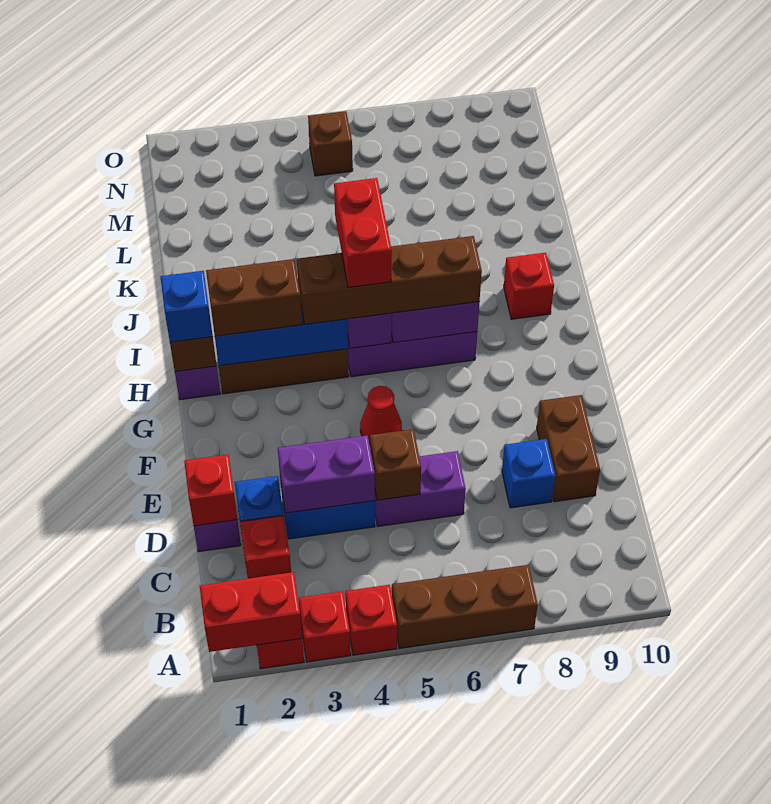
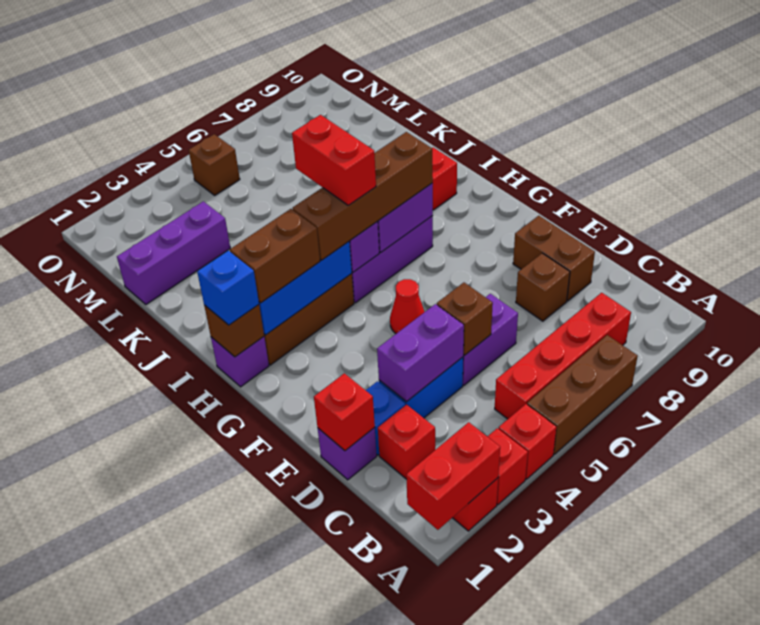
none -> red 1x4 brick [495,293,631,419]
blue 1x1 brick [502,439,555,508] -> brown 1x1 brick [516,253,570,321]
none -> purple 1x3 brick [117,201,230,304]

